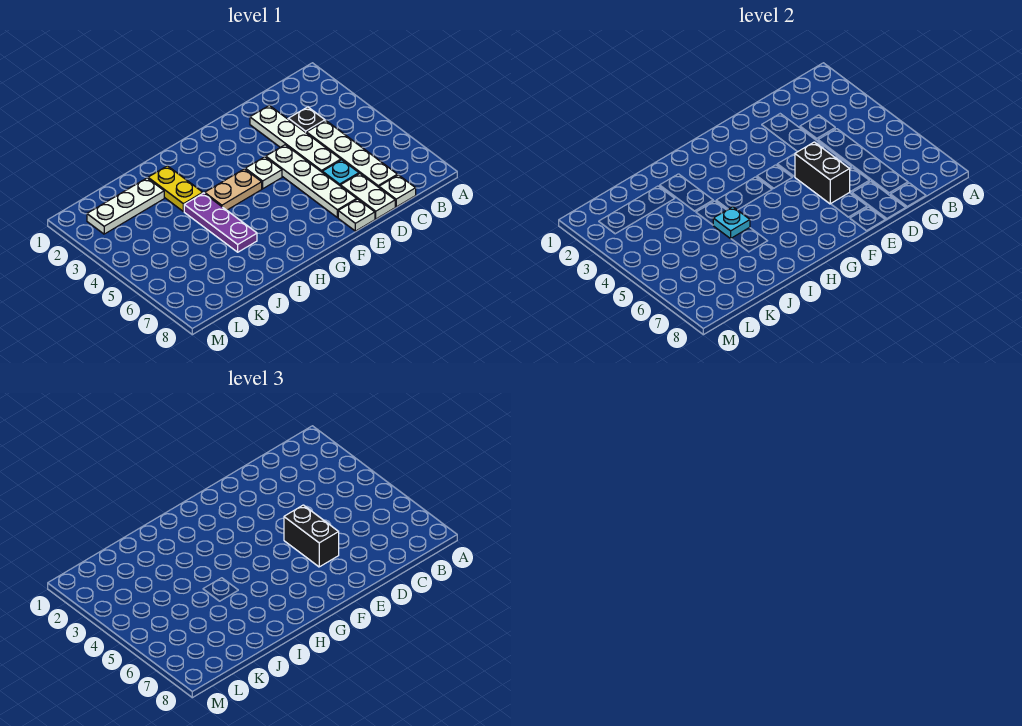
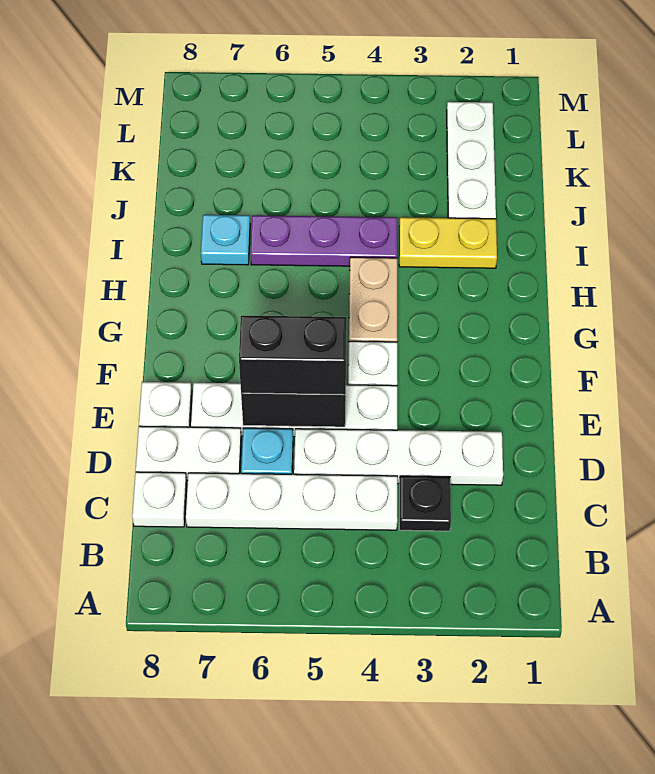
cyan 1x1 plate [713,207,750,239] -> cyan 1x1 plate moved to [201,215,250,265]

